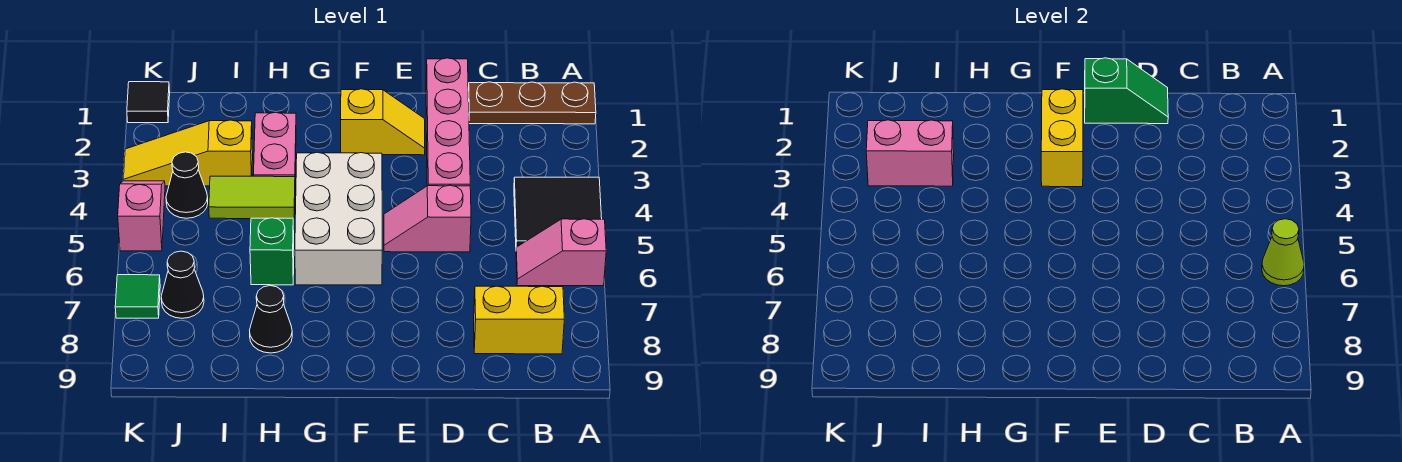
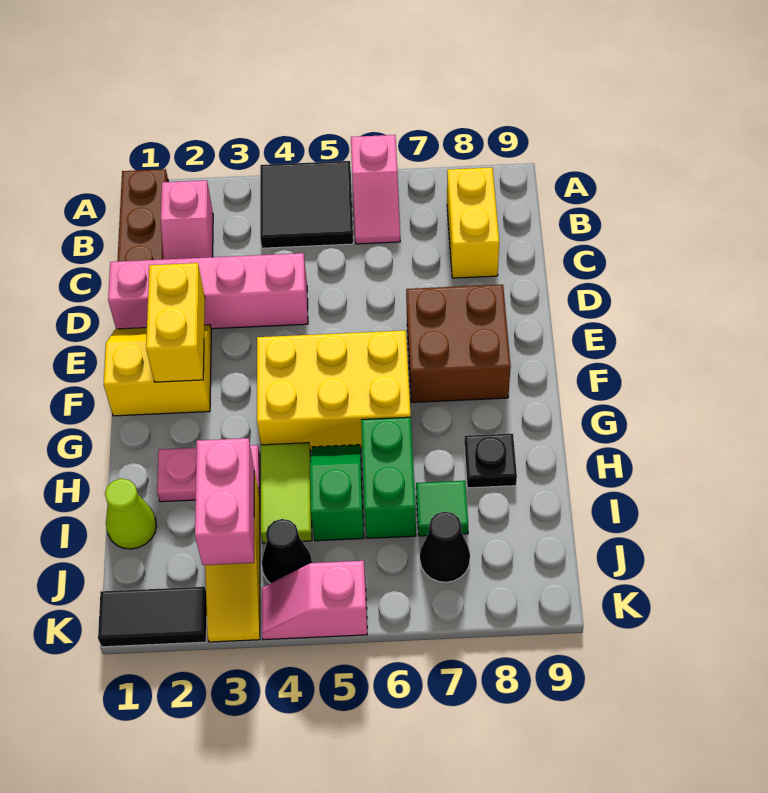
lime 1x1 cone [1262,219,1304,286] -> lime 1x1 cone moved to [105,479,157,549]
green 1x2 slope [1085,58,1168,124] -> green 1x2 slope moved to [310,445,364,541]
pink 1x2 slope [384,185,471,252] -> pink 1x2 slope moved to [161,180,213,259]
yellow 1x2 slope [341,89,425,155] -> yellow 2x2 slope [103,325,211,416]
none -> brown 2x2 brick [406,285,511,402]
yellow 1x2 brick [1041,89,1083,187] -> yellow 1x2 brick turned to [146,263,205,382]
white 2x3 brick [295,152,382,285] -> yellow 2x3 brick [257,330,411,450]
green 1x1 brick [250,218,294,285] -> green 1x2 brick [361,417,416,538]
black 1x1 cone [250,286,292,353] -> black 1x1 plate [464,434,517,488]
black 1x1 tile [127,82,170,123] -> black 1x2 tile [98,587,207,647]
green 1x1 tile [115,275,160,318] -> green 1x1 tile moved to [416,481,468,536]

